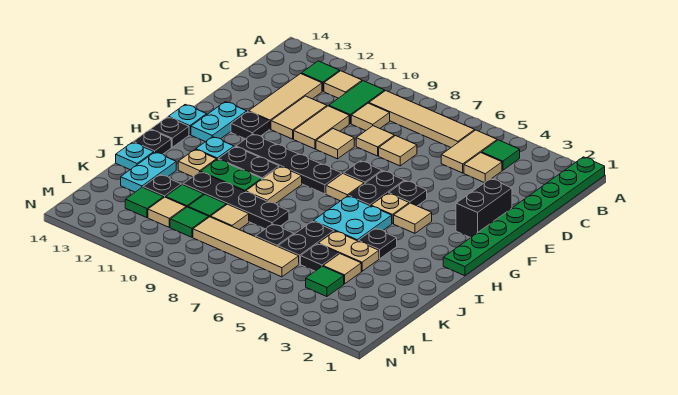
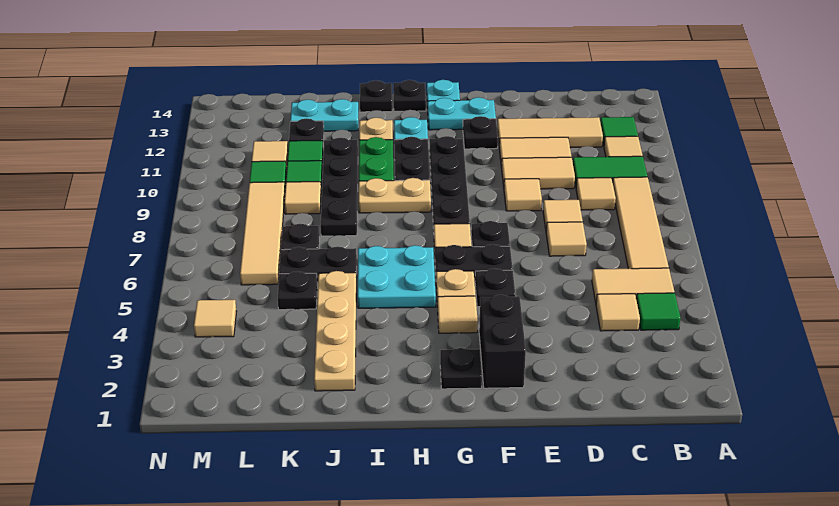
green 1x8 plate [443,157,605,276] -> none
black 1x2 brick [456,179,512,238] -> black 1x2 brick turned to [479,295,526,388]
black 1x1 plate [359,228,397,259] -> black 1x1 plate moved to [440,348,482,389]
tan 1x2 plate [318,231,379,271] -> tan 1x4 plate [314,271,356,391]
cyan 1x1 plate [116,142,154,170] -> none
tan 1x1 tile [323,254,361,284] -> tan 1x1 tile moved to [194,300,236,337]
green 1x1 tile [306,266,344,297] -> none
green 1x1 tile [125,187,164,218] -> none

